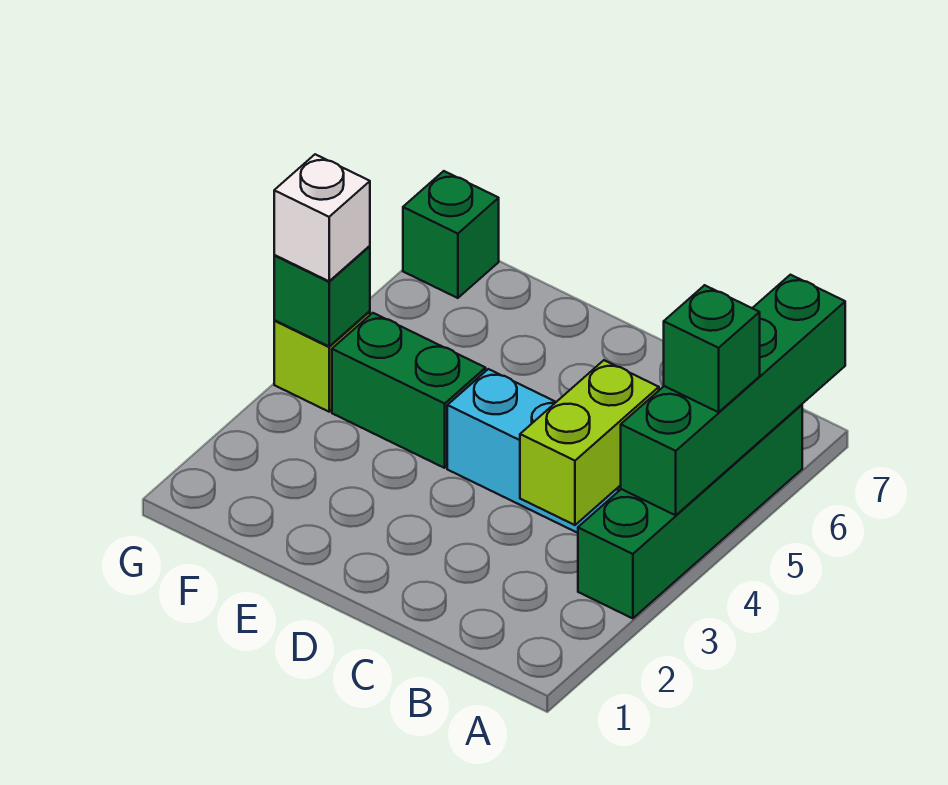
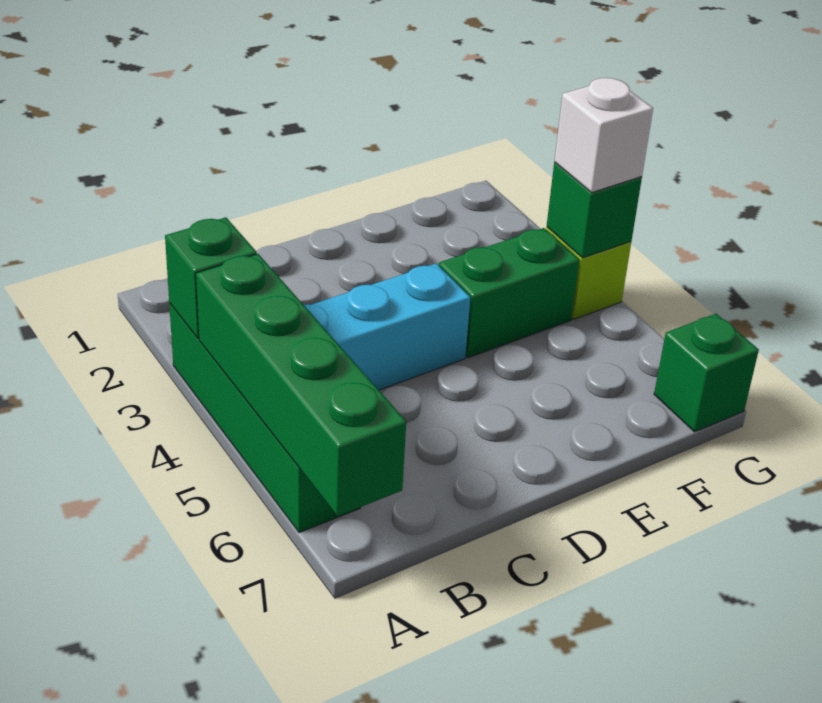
green 1x1 brick [664,285,760,412] -> green 1x1 brick moved to [165,217,257,339]
lime 1x2 brick [520,360,659,525] -> none

